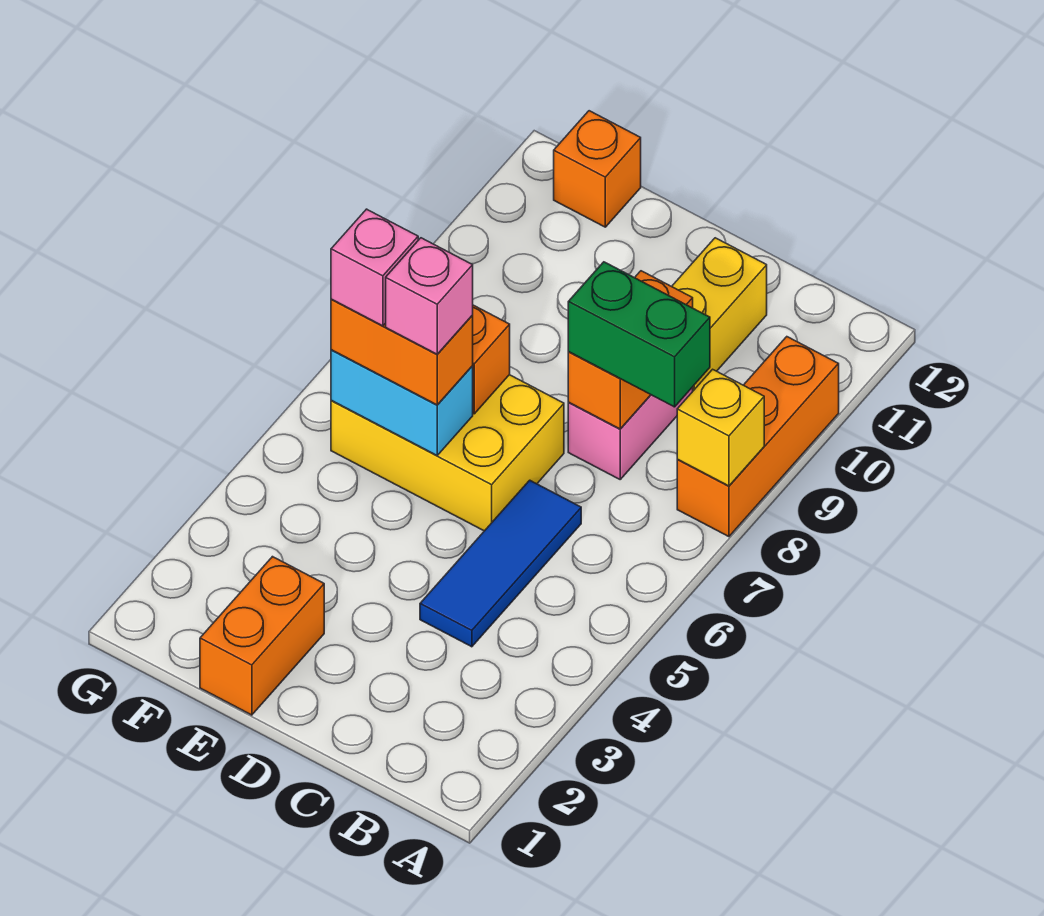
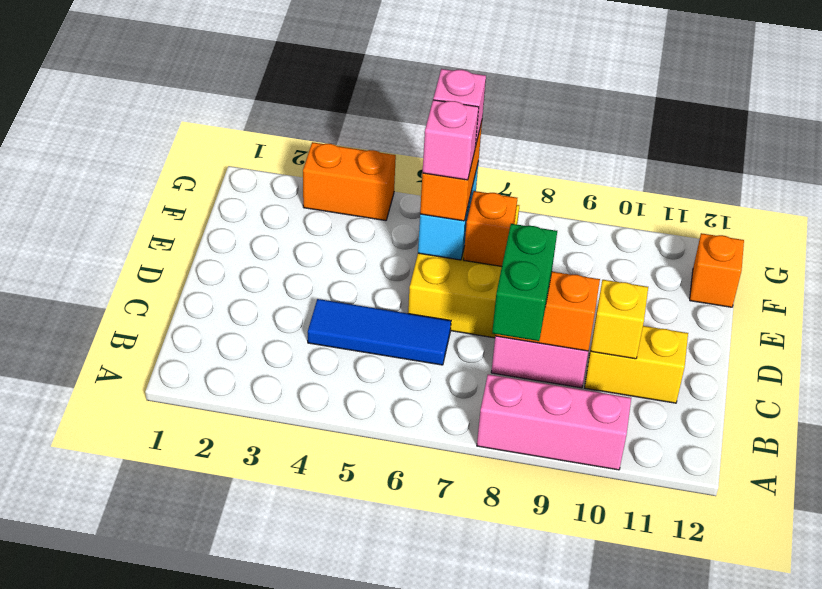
orange 1x3 brick [677,337,839,537] -> pink 1x3 brick [477,374,631,470]
yellow 1x1 brick [677,369,764,486] -> yellow 1x1 brick moved to [591,280,648,359]
orange 1x2 brick [200,557,324,715] -> orange 1x2 brick moved to [303,142,396,221]

